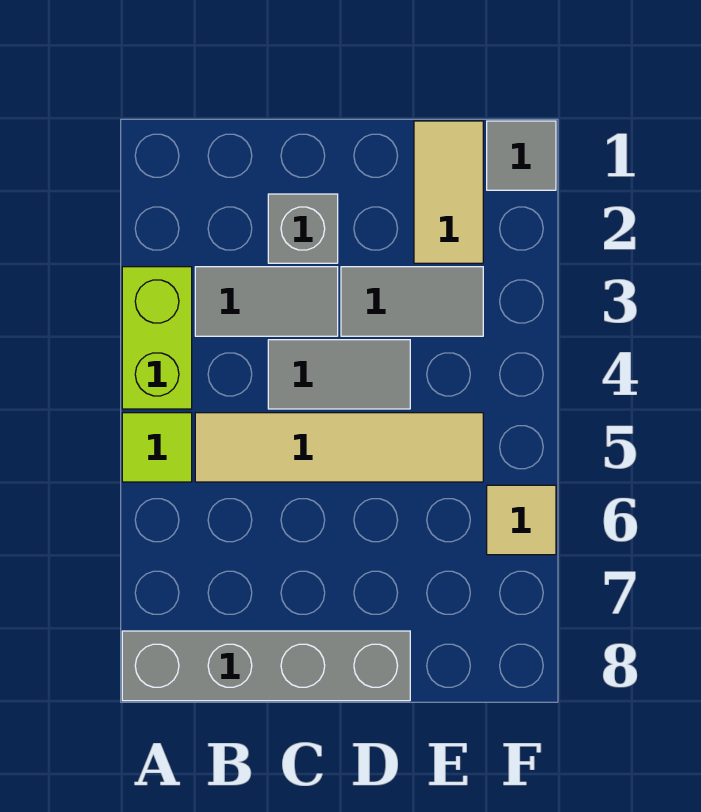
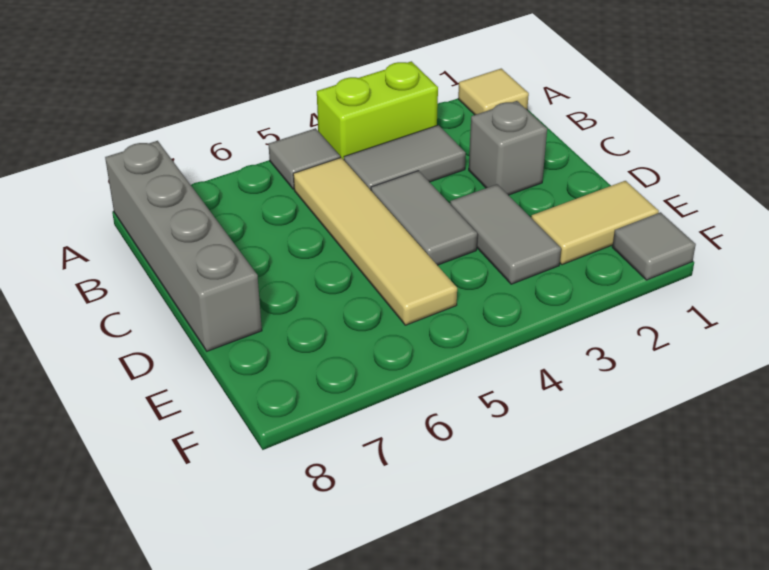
lime 1x1 tile [122,413,192,482] -> grey 1x1 tile [269,128,340,189]
grey 1x2 tile [195,267,338,336] -> grey 1x2 tile turned to [344,125,466,190]
tan 1x1 tile [487,485,556,555] -> tan 1x1 tile moved to [458,69,529,115]

